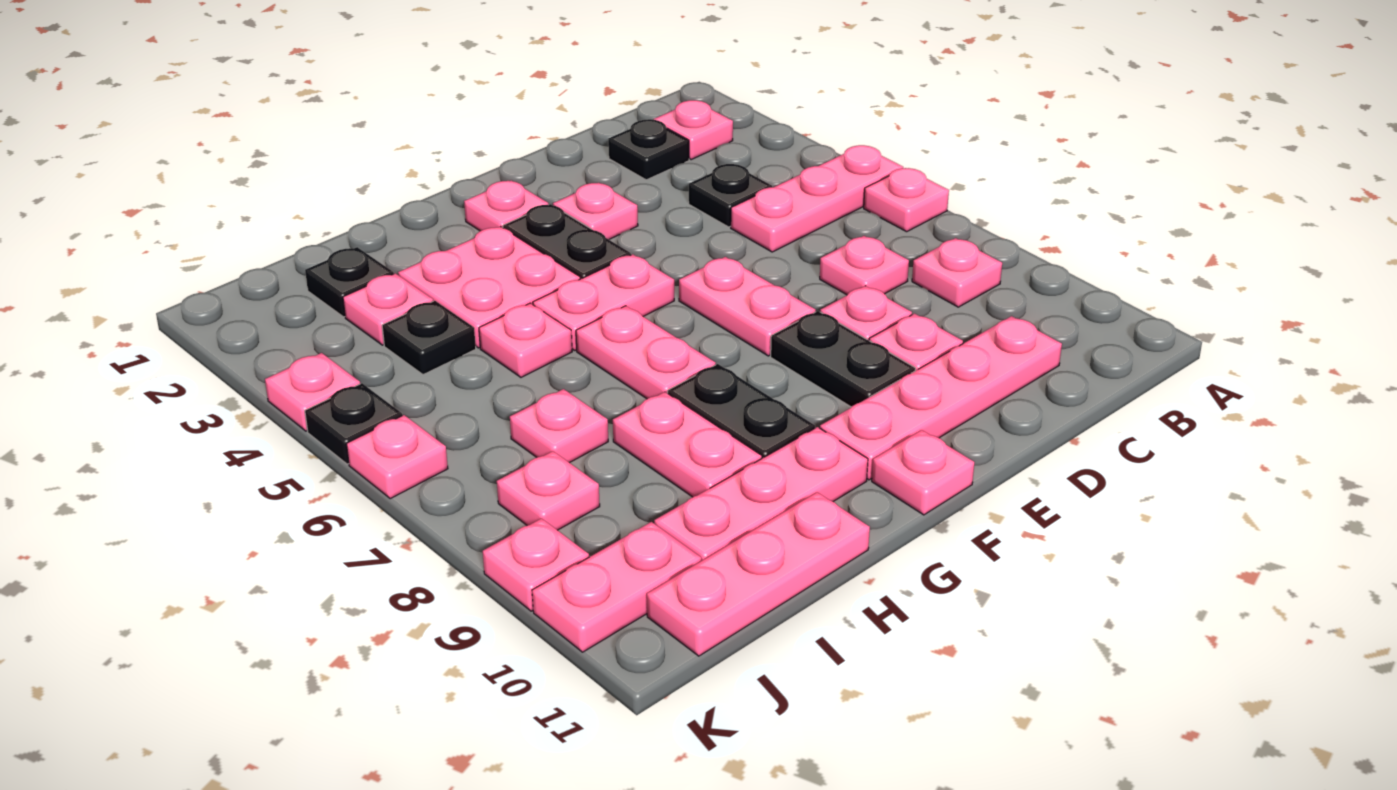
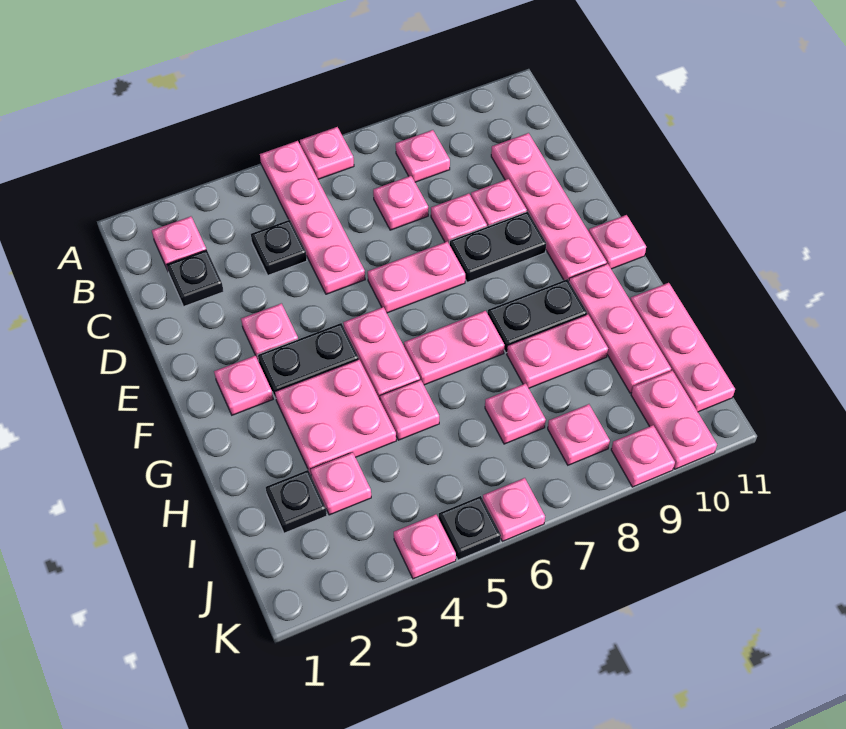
pink 1x3 plate [731,145,903,252] -> pink 1x4 plate [260,141,365,294]
black 1x1 plate [382,301,476,375] -> none

